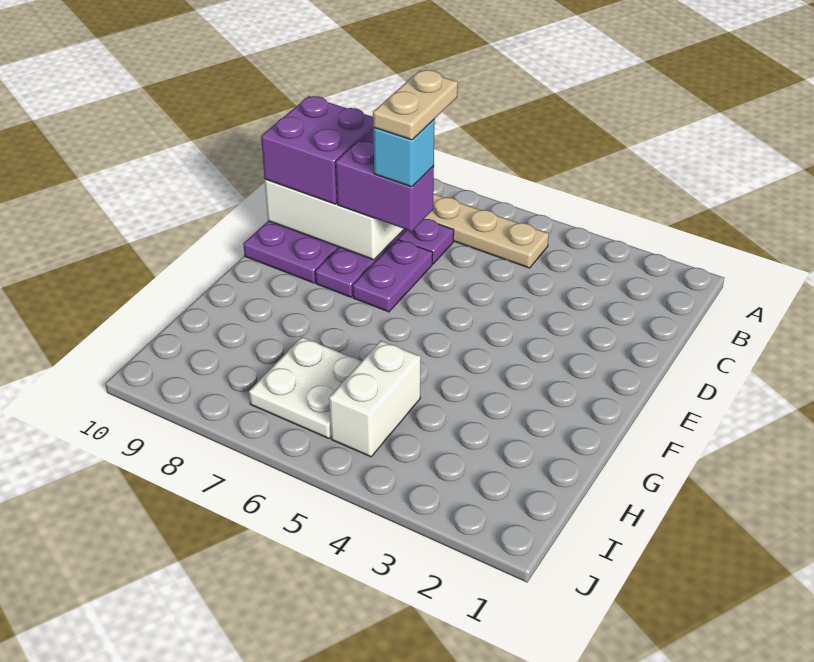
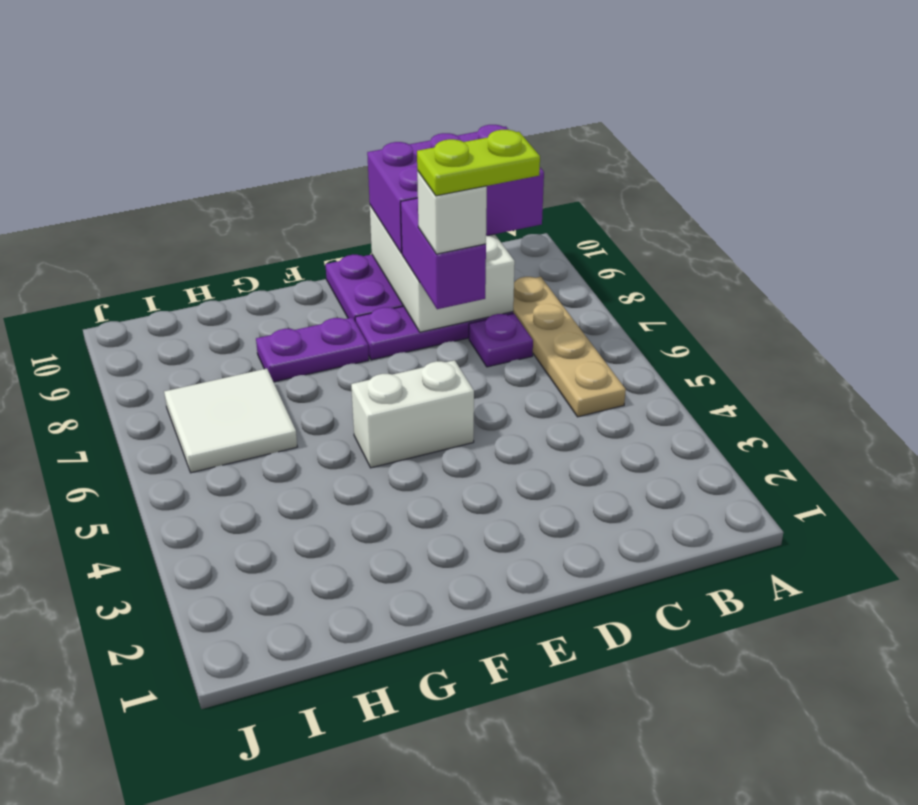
tan 1x2 plate [373,70,458,140] -> lime 1x2 plate [417,130,540,196]
purple 2x2 brick [261,96,374,204] -> purple 2x3 brick [367,125,544,253]
purple 1x2 plate [353,239,433,312] -> purple 1x2 plate moved to [256,317,369,382]
cyan 1x1 brick [373,120,435,187] -> white 1x1 brick [417,171,487,254]
white 1x2 brick [329,341,421,457] -> white 1x2 brick moved to [351,360,474,468]
white 2x2 plate [249,337,362,438] -> white 2x2 tile [164,369,297,473]

